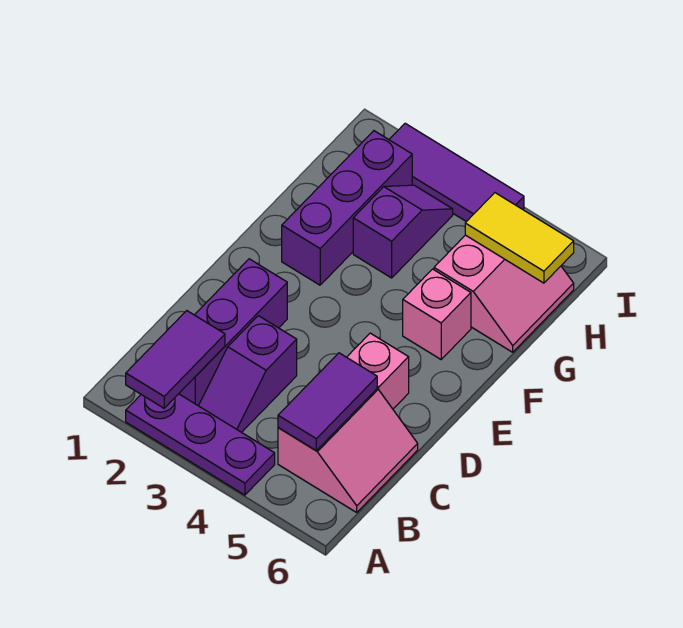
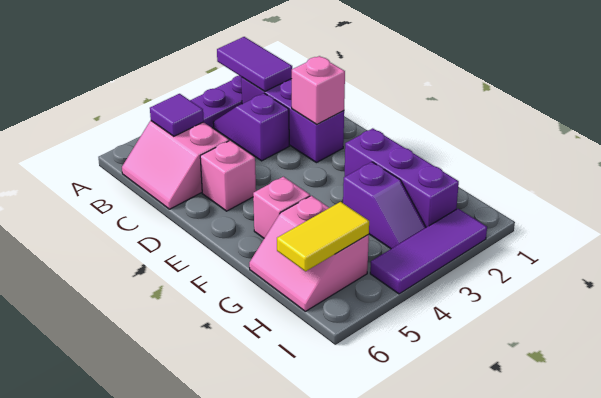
purple 1x2 tile [278,353,377,450] -> purple 1x1 tile [150,94,204,136]
none -> pink 1x1 brick [292,56,345,124]

